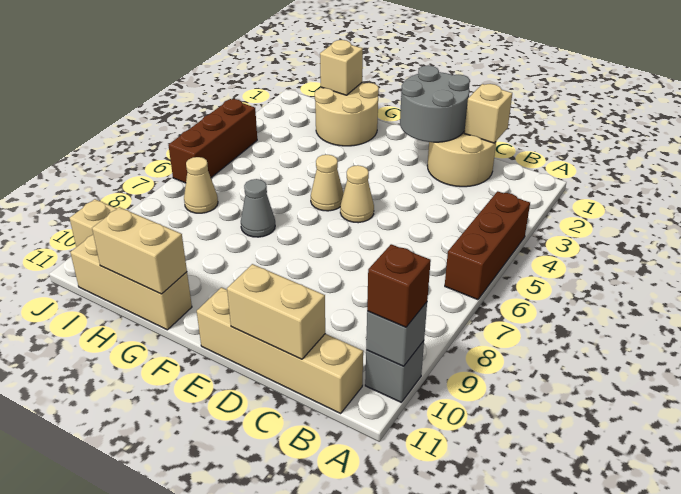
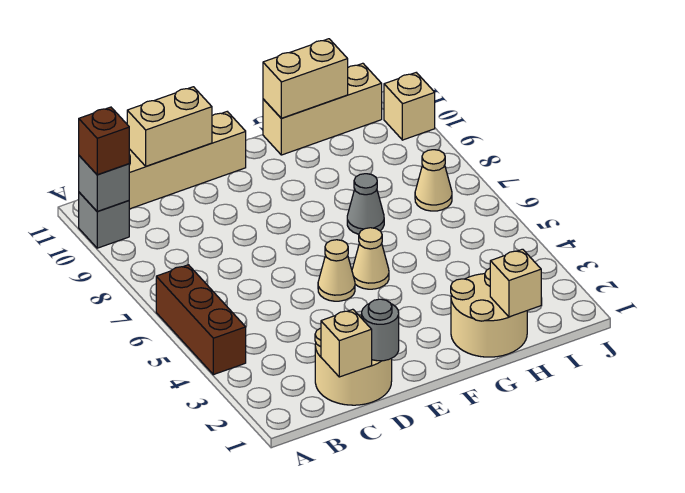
grey 2x2 round brick [400,65,470,142] -> grey 1x1 round brick [362,299,399,361]
brown 1x3 brick [168,99,257,183] -> none

